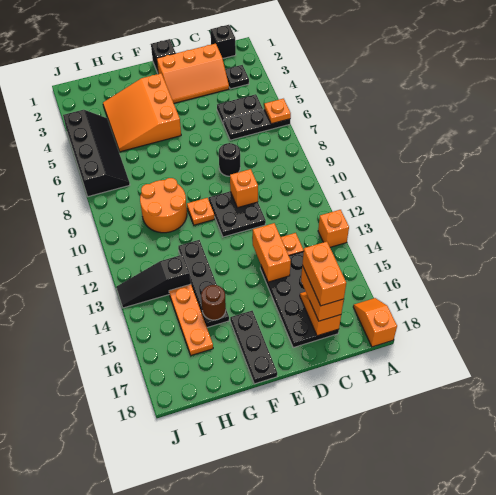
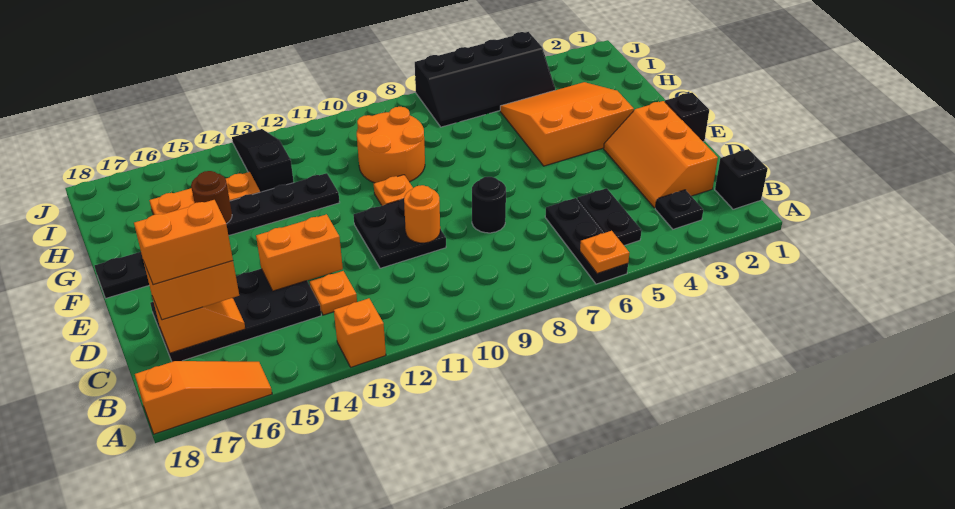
orange 1x2 slope [353,298,397,347] -> orange 1x3 slope [135,361,272,434]
orange 1x1 brick [230,169,258,208] -> orange 1x1 round brick [404,185,440,243]

